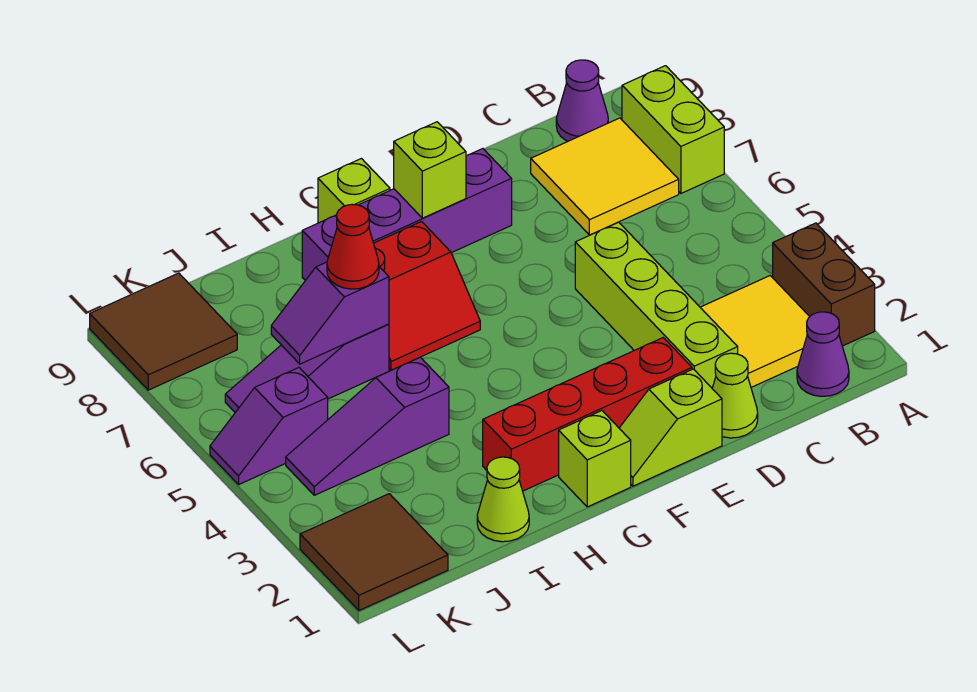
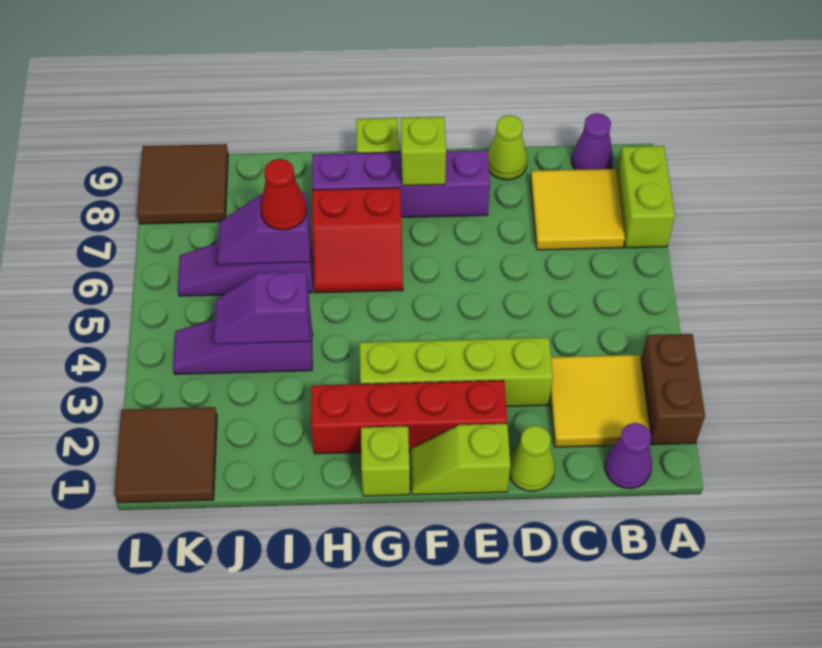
lime 1x4 brick [575,222,738,388] -> lime 1x4 brick turned to [360,338,553,406]
lime 1x1 cone [477,457,529,542] -> lime 1x1 cone moved to [488,115,527,180]
purple 1x2 slope [210,368,328,484] -> purple 1x2 slope moved to [214,272,309,344]

